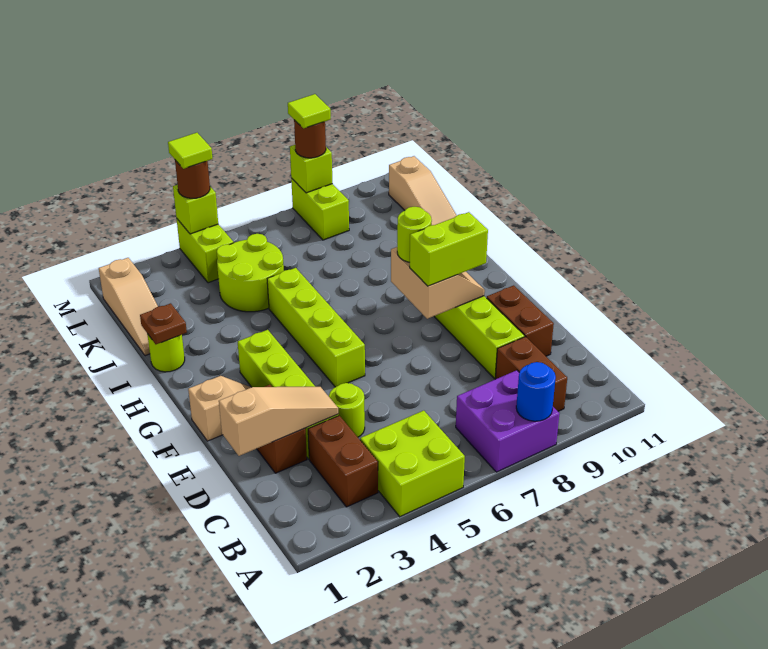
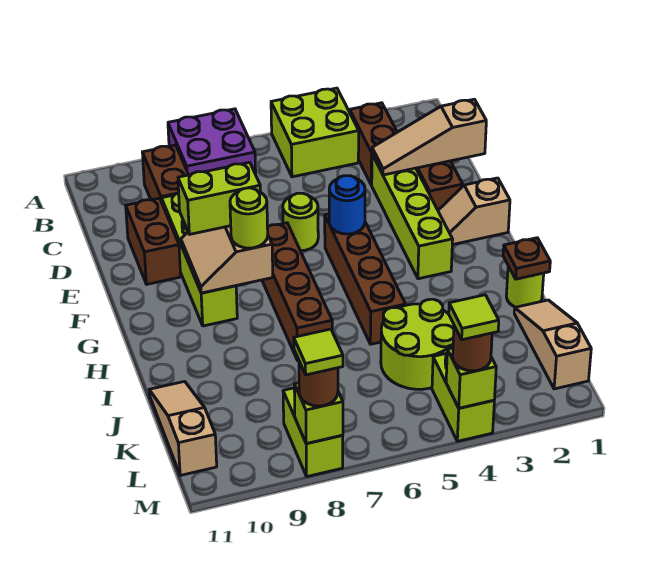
blue 1x1 round brick [516,362,556,421] -> blue 1x1 round brick moved to [329,176,365,234]
lime 1x1 round brick [329,383,365,437] -> lime 1x1 round brick moved to [283,193,318,251]
lime 1x4 brick [267,268,365,387] -> brown 1x4 brick [325,214,406,344]
none -> brown 1x4 brick [262,223,332,361]

